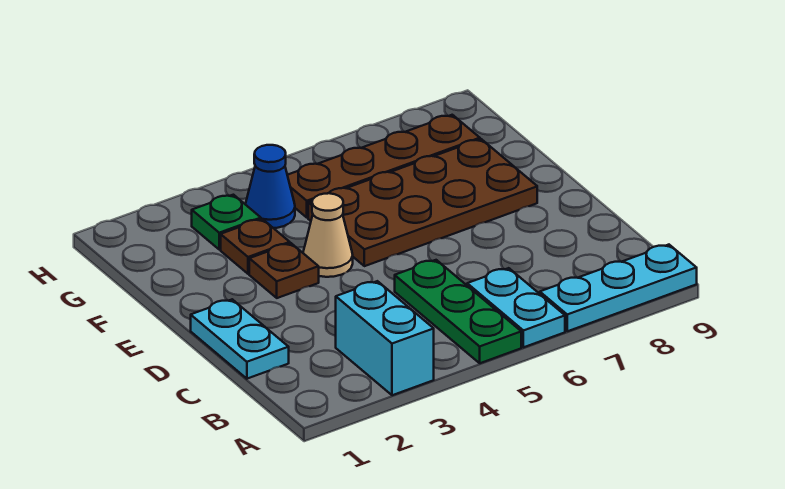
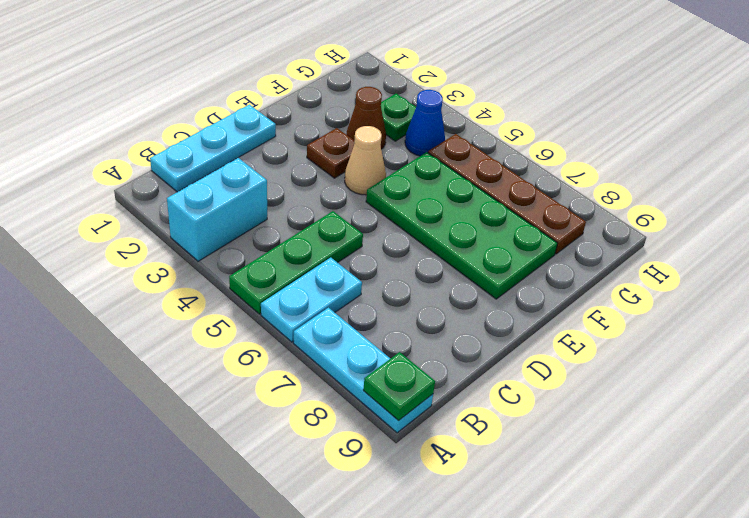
none -> green 1x1 plate [363,352,435,421]
cyan 1x2 plate [191,299,289,379] -> cyan 1x3 plate [150,105,276,192]
brown 2x4 plate [308,139,537,266] -> green 2x4 plate [366,152,557,299]
brown 1x1 plate [221,219,290,274] -> brown 1x1 cone [346,87,386,149]

